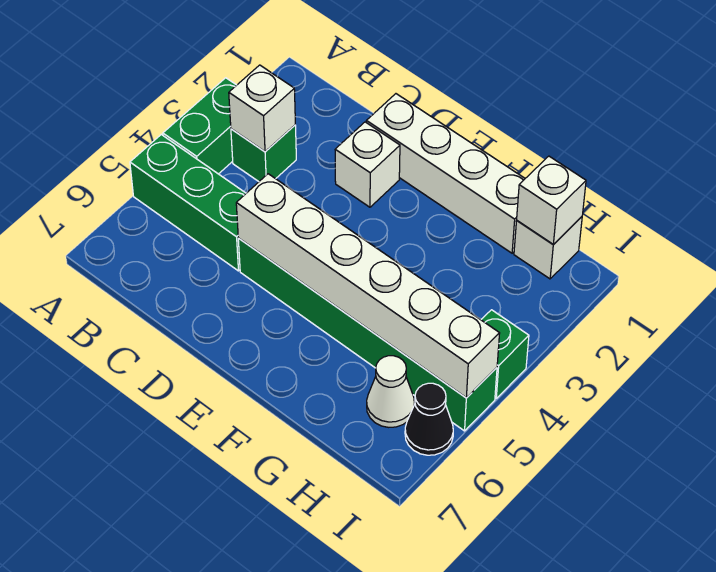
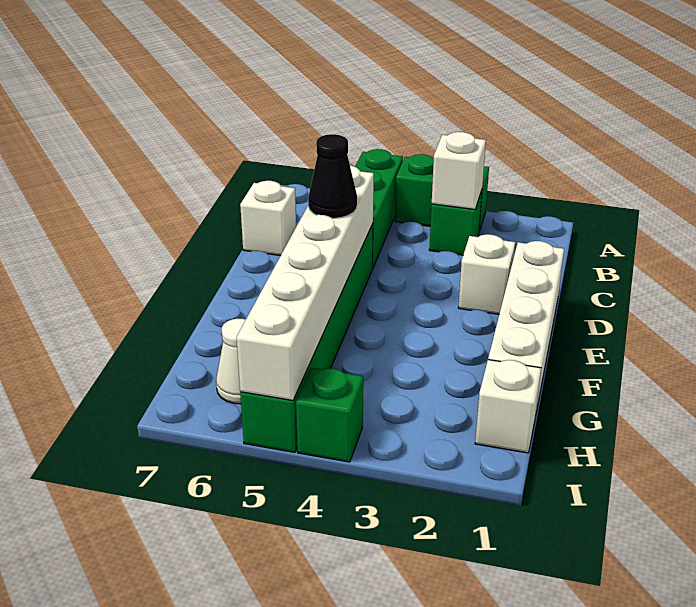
white 1x1 brick [517,156,586,244] -> white 1x1 brick moved to [240,181,296,256]
black 1x1 cone [405,383,453,455] -> black 1x1 cone moved to [308,134,357,218]

